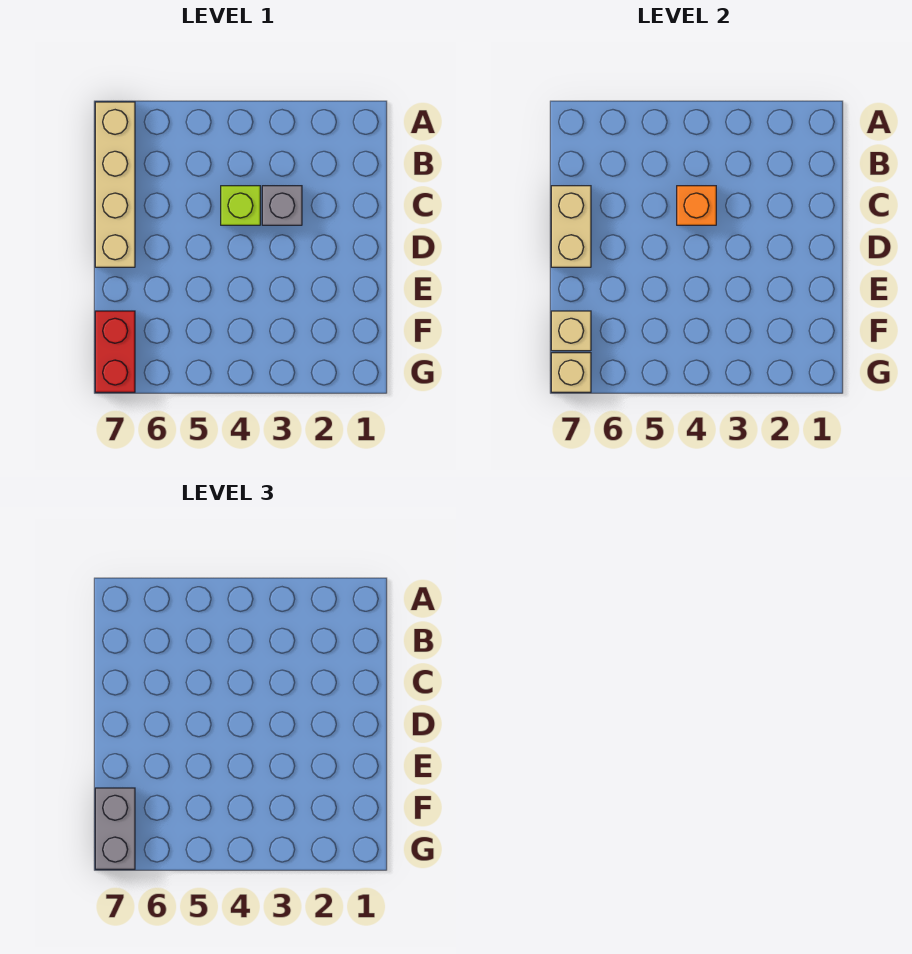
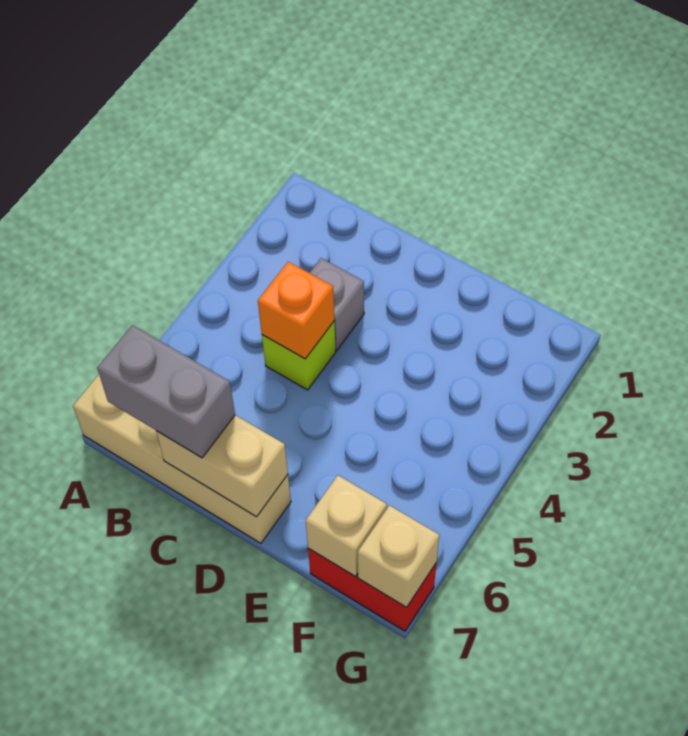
grey 1x2 brick [95,788,135,869] -> grey 1x2 brick moved to [97,325,235,458]

